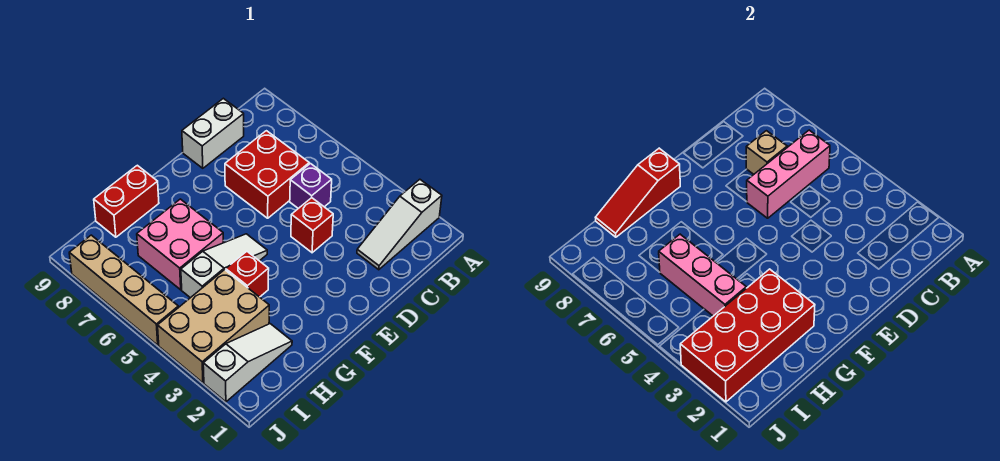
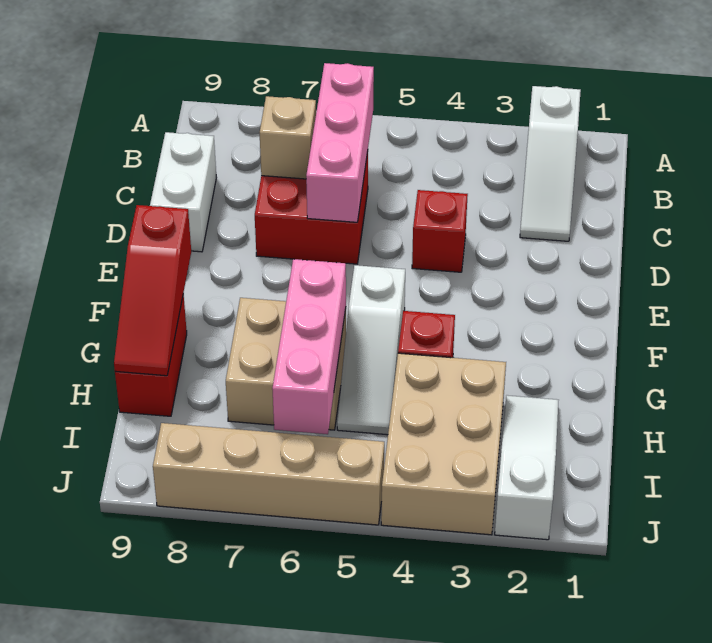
purple 1x1 brick [290,164,332,208] -> none
white 1x3 slope [181,234,267,298] -> white 1x3 slope turned to [337,265,405,435]
red 2x4 brick [680,269,815,402] -> none
pink 2x2 brick [137,199,224,290] -> tan 2x2 brick [226,298,346,430]
pink 1x3 brick [659,234,746,316] -> pink 1x3 brick turned to [272,259,346,434]

